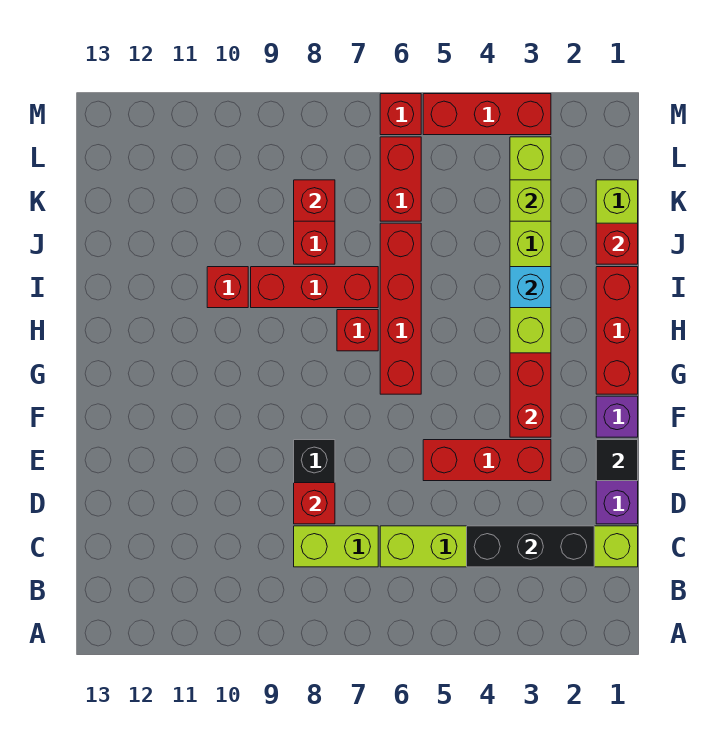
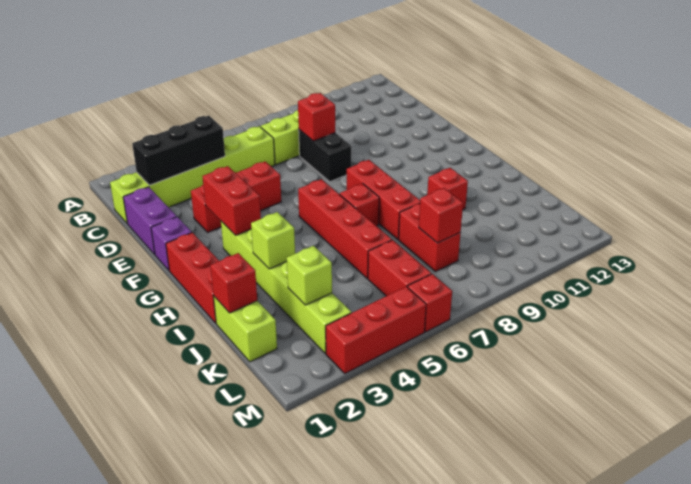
black 1x1 tile [596,440,638,481] -> none
cyan 1x1 brick [510,267,551,308] -> lime 1x1 brick [251,212,295,269]
red 1x3 brick [251,267,378,308] -> red 1x3 brick turned to [347,160,420,239]

